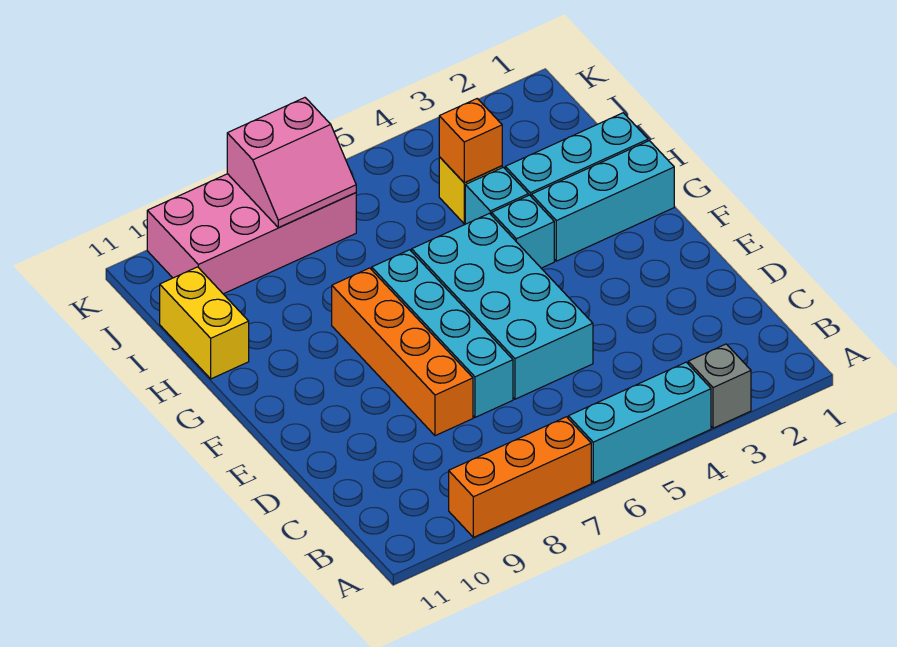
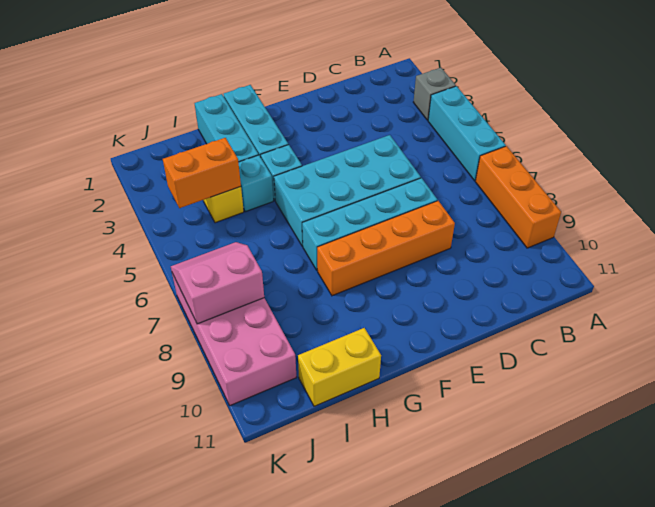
orange 1x1 brick [439,99,502,183] -> orange 1x2 brick [163,138,241,208]
pink 2x2 slope [227,98,356,228] -> pink 2x2 slope turned to [171,242,264,324]

